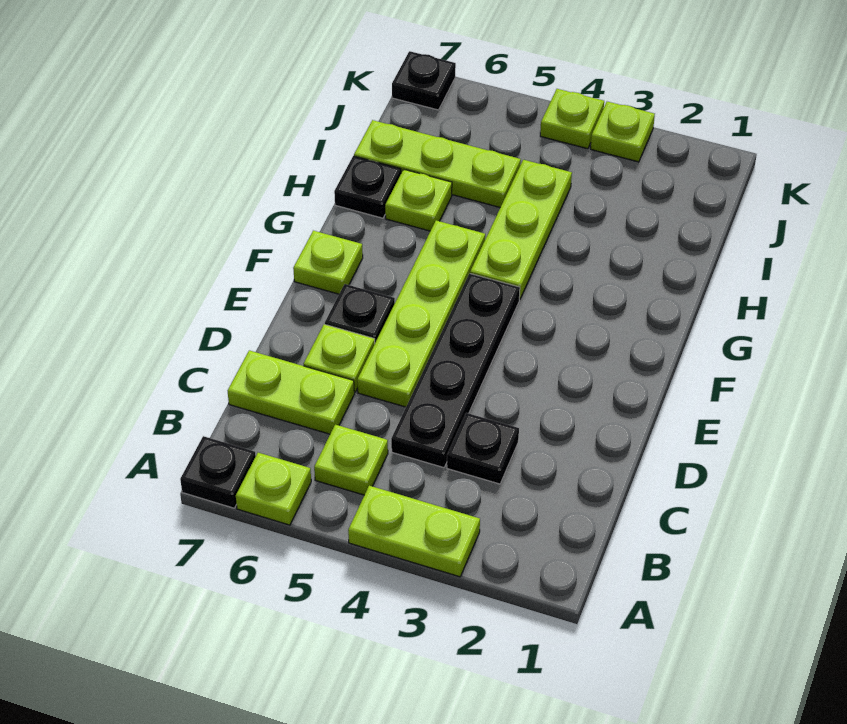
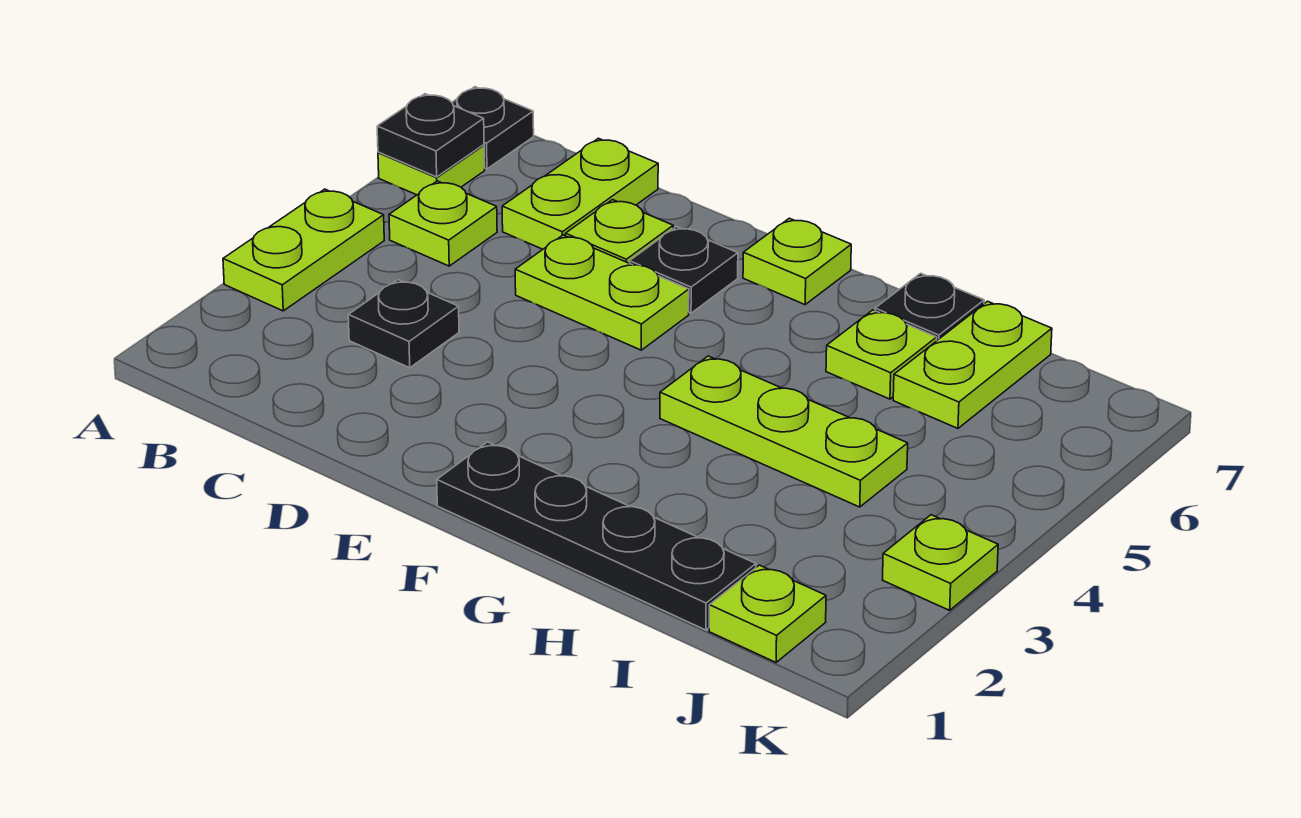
black 1x4 plate [391,273,520,468] -> black 1x4 plate moved to [437,442,756,630]
lime 1x4 plate [357,220,485,407] -> lime 1x2 plate [515,235,689,350]
lime 1x3 plate [354,120,521,207] -> lime 1x2 plate [893,301,1052,428]
lime 1x1 plate [540,89,604,149] -> lime 1x1 plate moved to [709,565,826,662]
black 1x1 plate [392,51,456,110] -> black 1x1 plate moved to [377,94,484,177]

